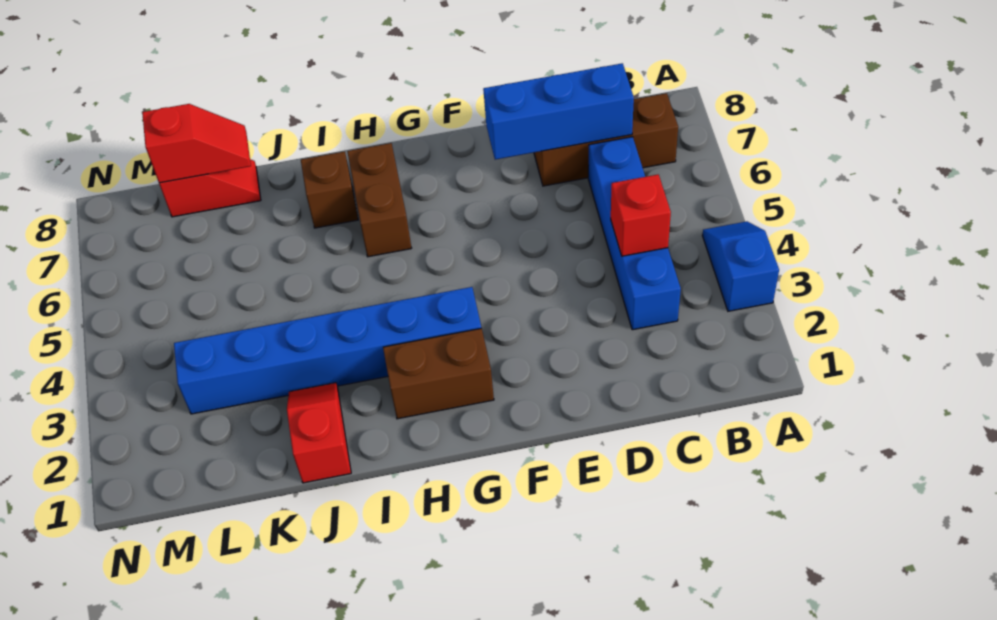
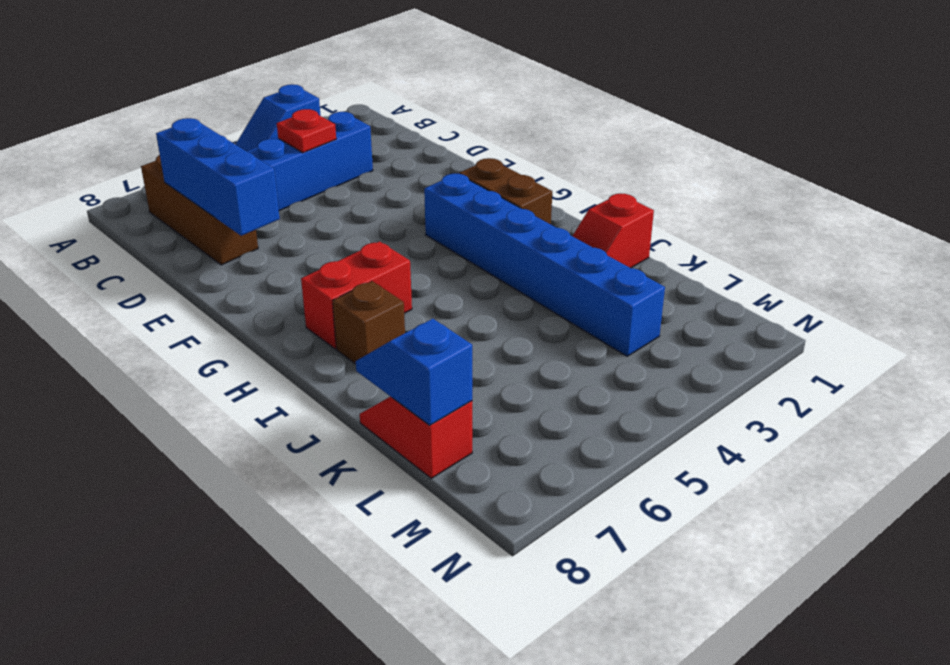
red 1x1 brick [611,175,671,256] -> red 1x1 plate [277,109,336,153]
brown 1x2 brick [347,143,411,257] -> red 1x2 brick [301,242,412,349]
red 1x2 slope [142,104,251,183] -> blue 1x2 slope [356,319,472,425]

